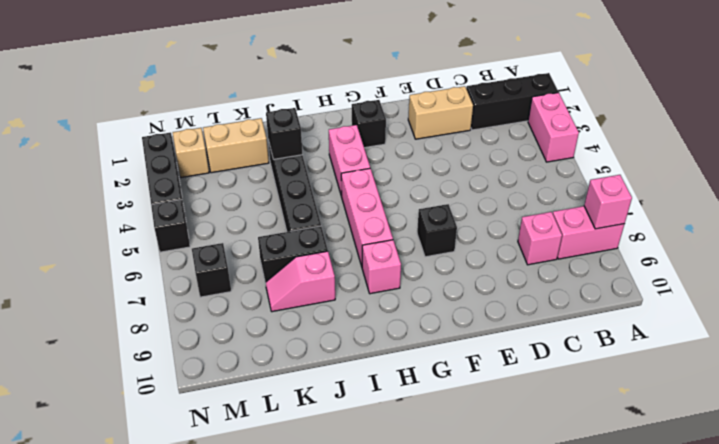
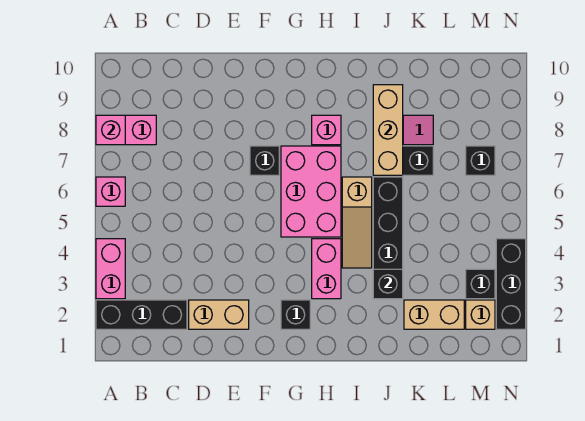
pink 1x1 brick [518,212,562,265] -> pink 1x1 brick moved to [96,177,125,206]
pink 1x3 brick [341,168,393,266] -> pink 2x3 brick [281,146,341,237]
none -> tan 1x3 slope [342,177,372,268]
none -> tan 1x3 brick [373,85,403,175]
black 1x1 brick [151,200,190,252] -> black 1x1 brick moved to [466,269,495,299]

